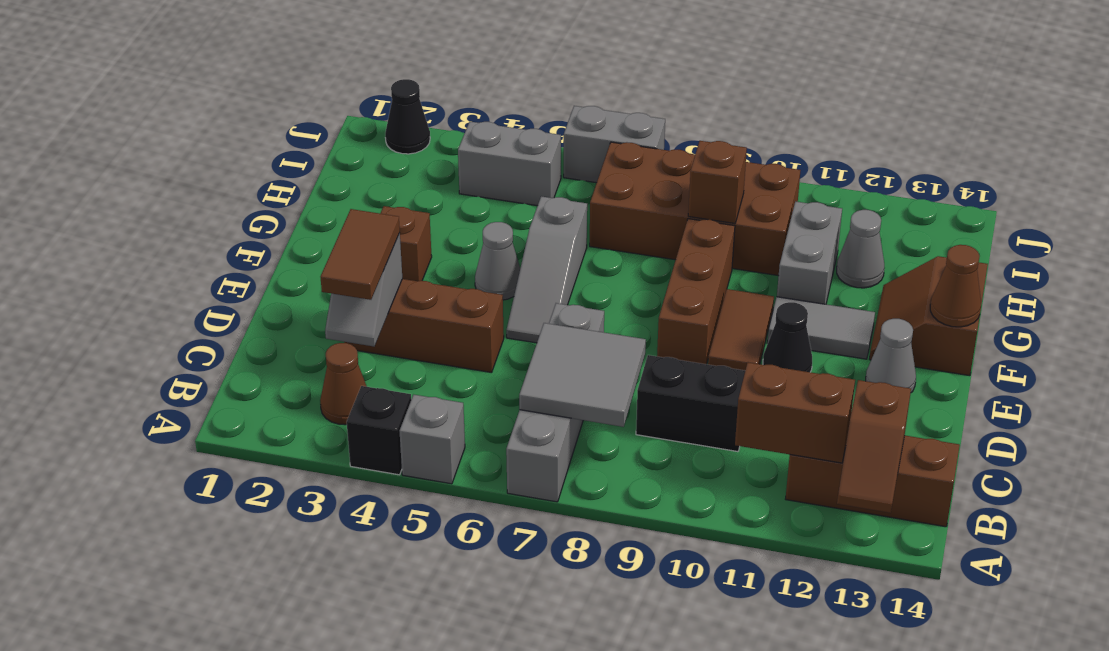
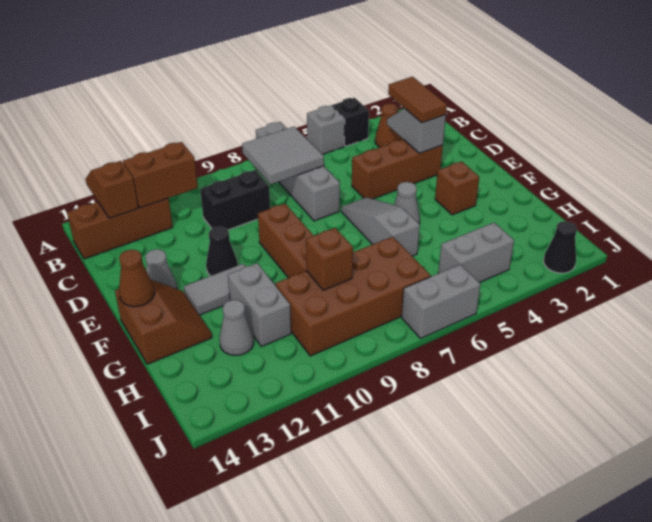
brown 1x2 tile [708,289,774,371] -> none

